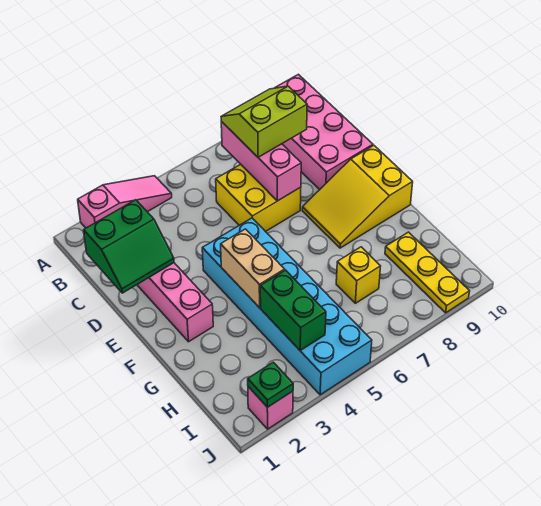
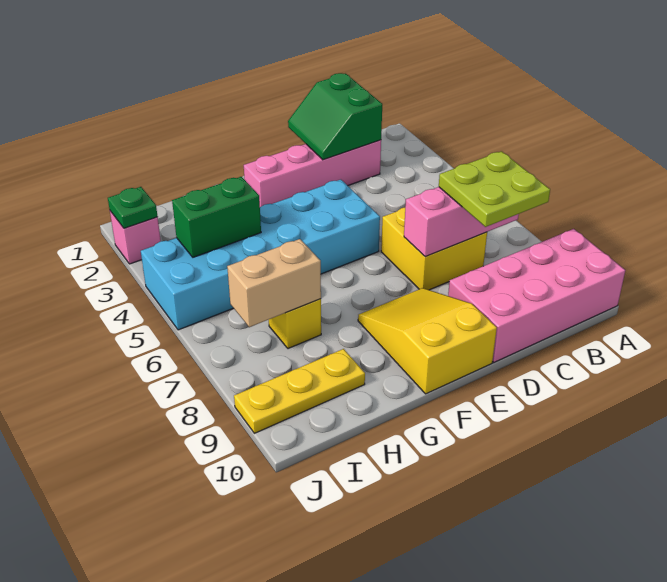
pink 1x3 slope [78,176,172,228] -> none
lime 2x2 slope [221,86,307,157] -> lime 2x2 plate [439,151,550,227]
tan 1x2 brick [221,229,285,308] -> tan 1x2 brick moved to [227,239,321,327]

